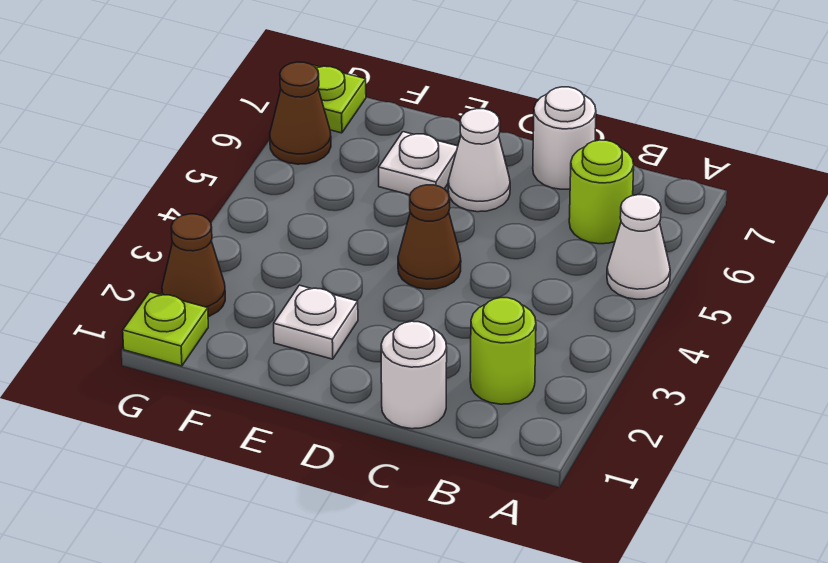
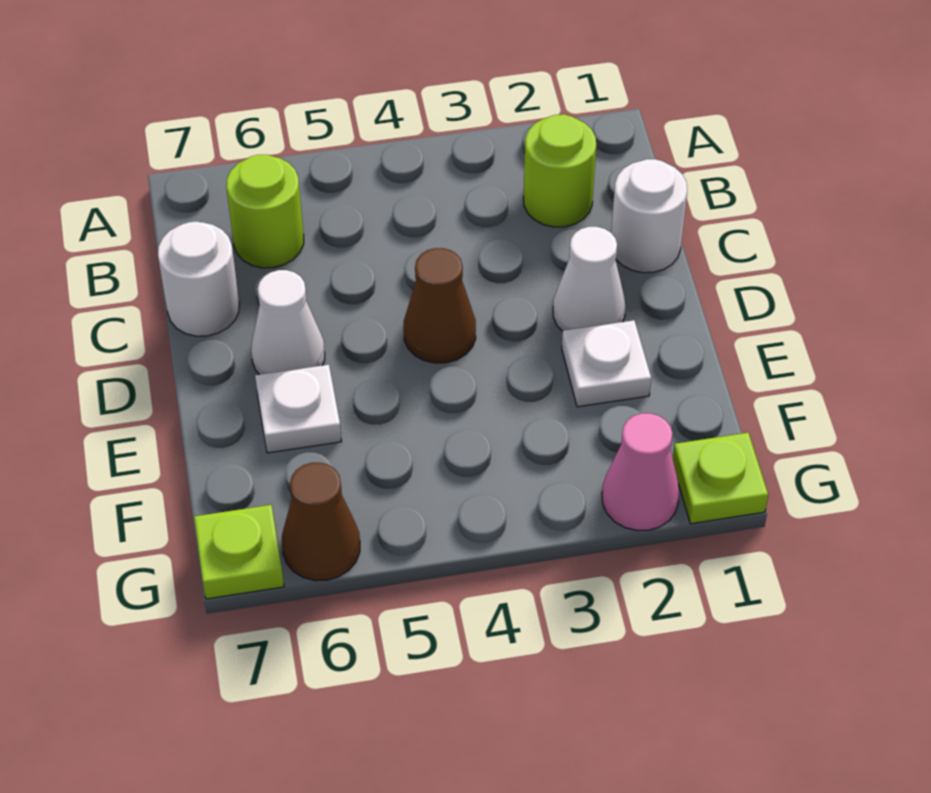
white 1x1 cone [607,195,670,299] -> white 1x1 cone moved to [553,227,625,331]
brown 1x1 cone [162,214,225,316] -> pink 1x1 cone [602,413,680,531]

